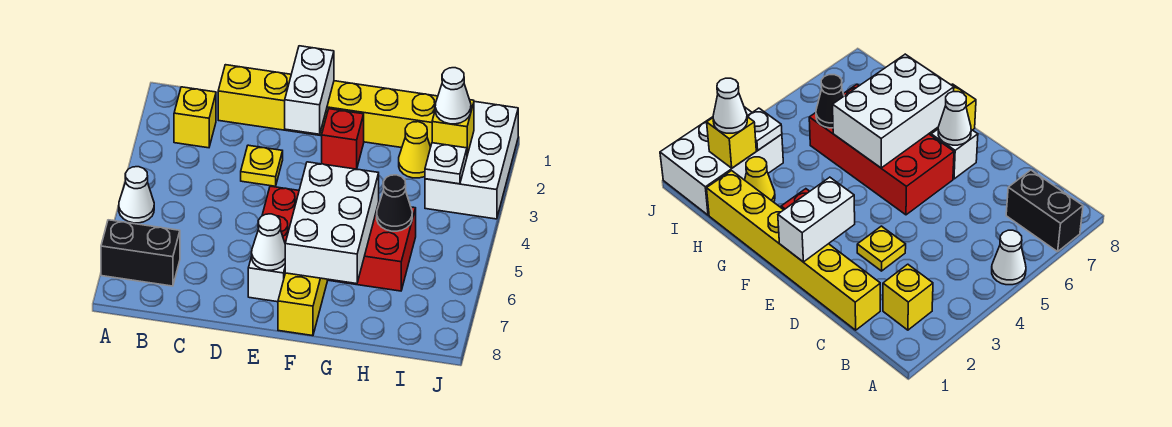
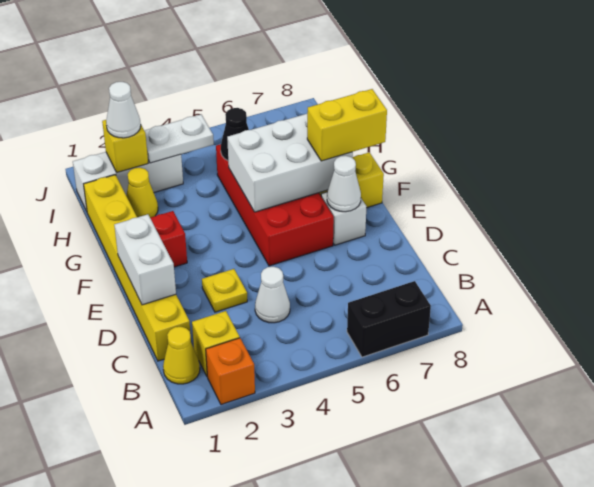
none -> orange 1x1 brick [206,338,255,405]
white 1x1 cone [119,167,154,223] -> white 1x1 cone moved to [255,267,290,323]
black 1x2 brick [101,220,180,286] -> black 1x2 brick turned to [347,281,431,357]
none -> yellow 1x1 cone [163,327,200,384]
white 1x2 brick [285,46,334,134] -> white 1x2 brick turned to [114,214,176,305]
none -> yellow 1x2 brick [307,89,387,161]
white 2x3 brick [425,101,518,219] -> white 1x3 brick [73,152,183,211]
white 1x1 plate [425,143,467,184] -> white 1x2 plate [144,115,214,163]

